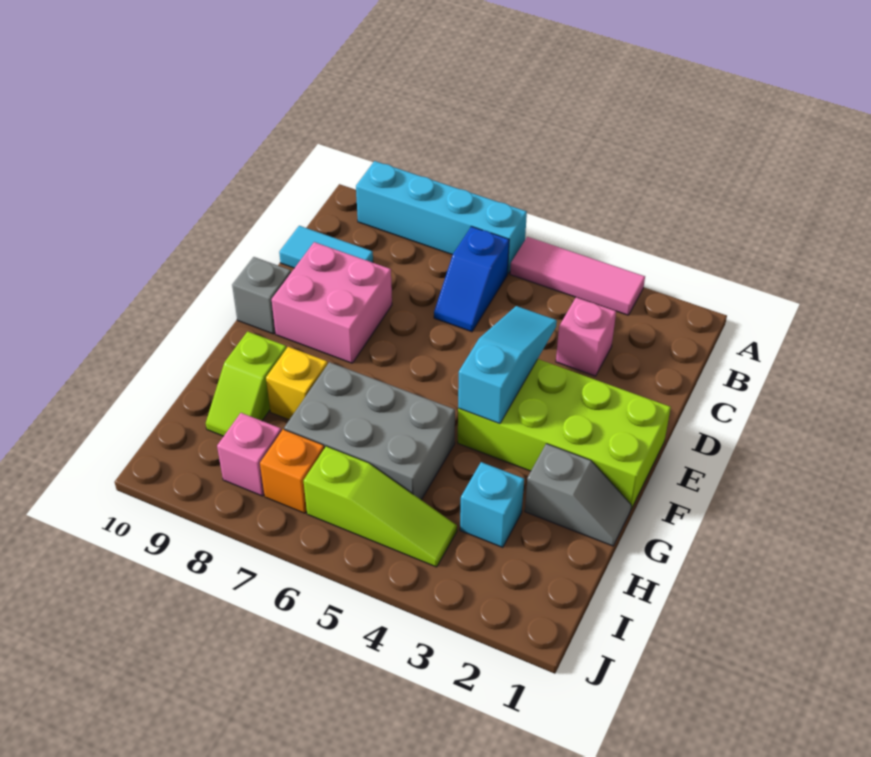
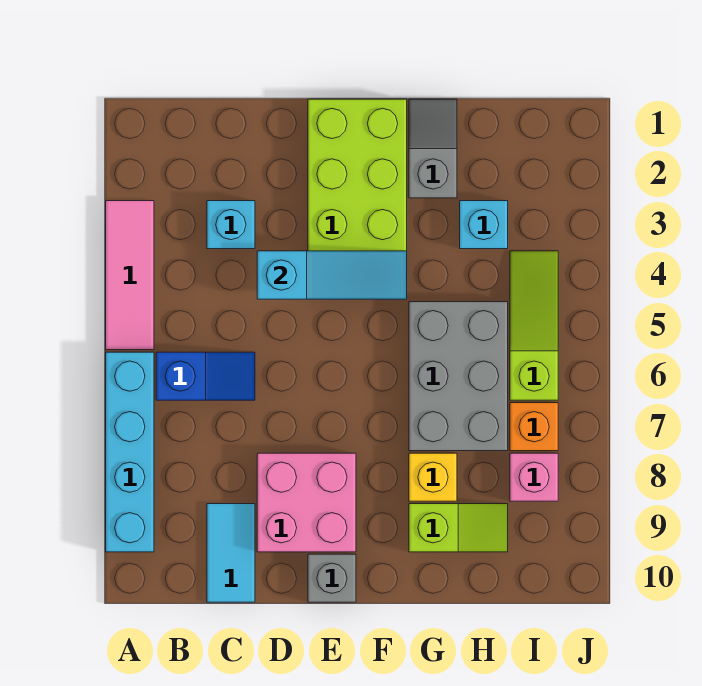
pink 1x1 brick [556,297,616,376] -> cyan 1x1 brick [207,201,255,249]
cyan 1x3 slope [458,306,557,424] -> cyan 1x3 slope turned to [257,251,407,299]

